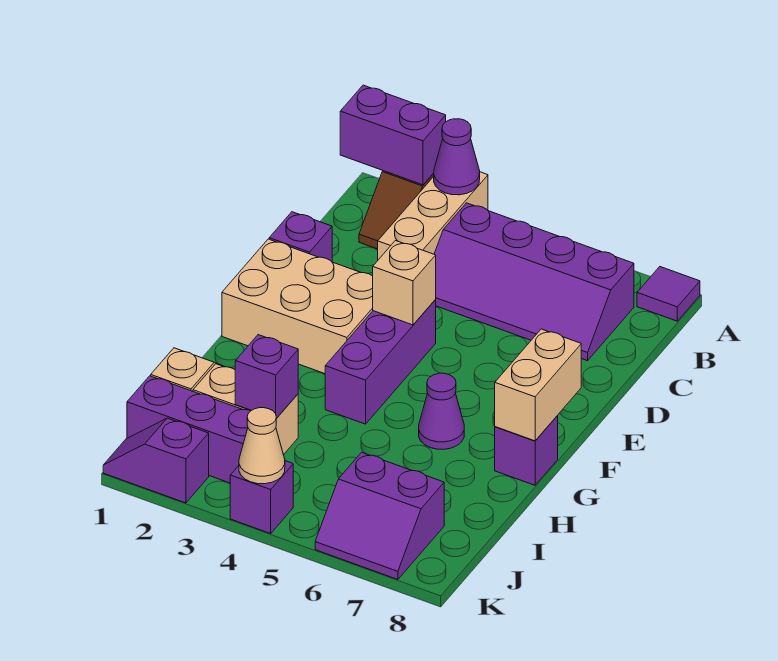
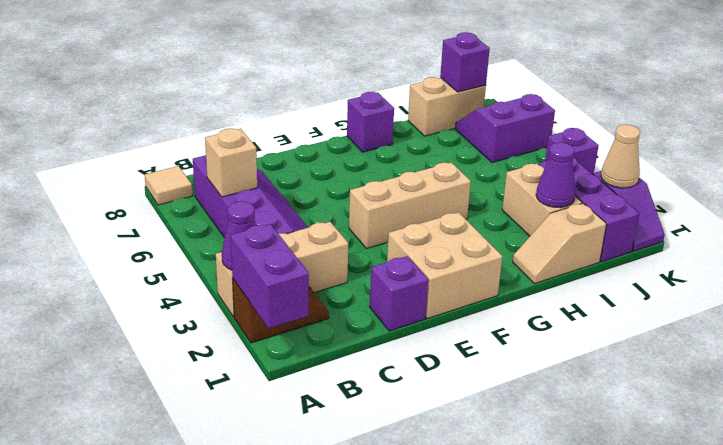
purple 1x1 tile [637,267,700,321] -> tan 1x1 tile [145,166,192,205]
tan 2x3 brick [222,239,373,374] -> tan 2x2 brick [387,212,503,319]
purple 1x3 brick [325,300,436,424] -> tan 1x3 brick [349,162,471,249]
tan 1x1 brick [373,241,436,325] -> tan 1x1 brick moved to [205,128,257,197]
tan 1x2 brick [495,329,581,441] -> tan 1x2 brick moved to [408,77,486,136]
purple 1x1 cone [419,373,464,449] -> purple 1x1 cone moved to [536,143,576,208]
purple 1x1 brick [235,335,298,418] -> purple 1x1 brick moved to [440,32,490,92]
purple 2x2 slope [315,452,444,580] -> purple 2x2 slope turned to [455,94,555,162]
tan 1x1 cone [239,408,285,484] -> tan 1x1 cone moved to [601,125,640,188]

